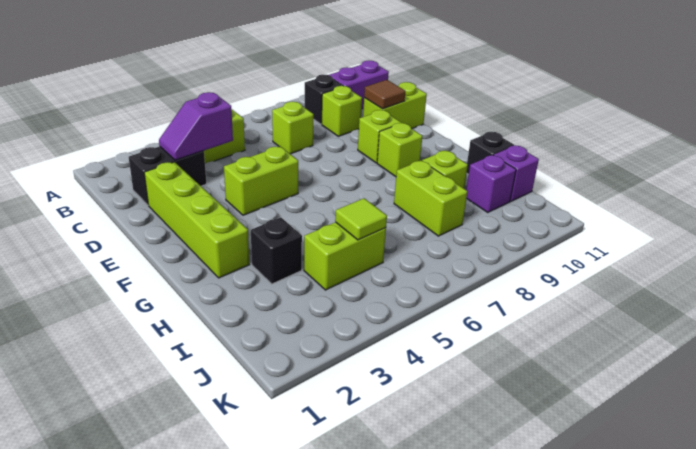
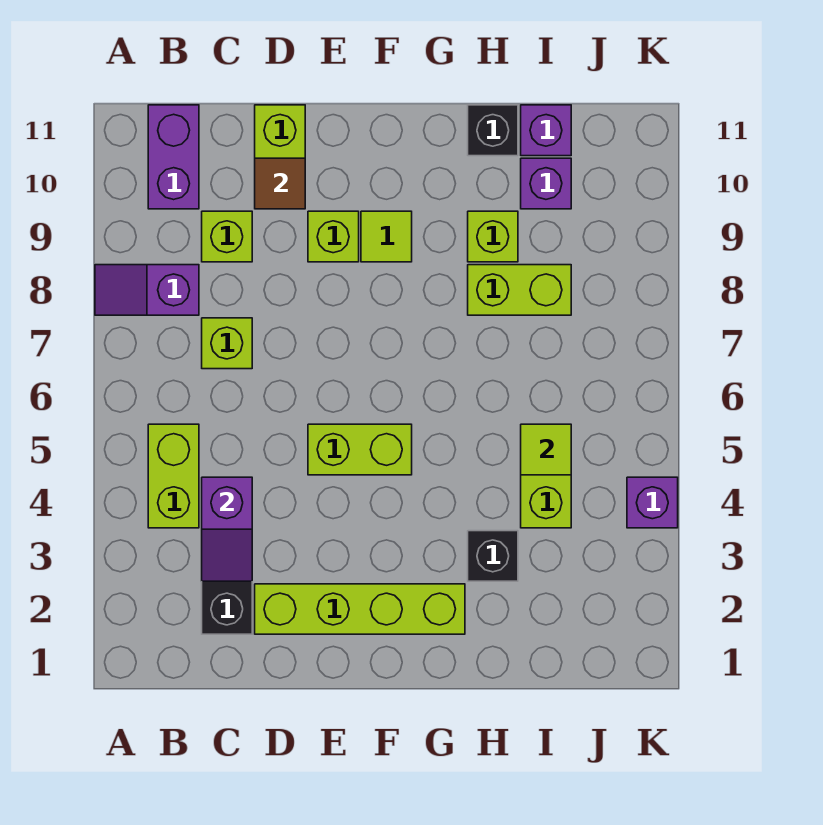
none -> purple 1x2 slope [95,265,199,315]
black 1x1 brick [305,75,343,124] -> none
lime 1x2 brick [224,147,298,215] -> lime 1x2 brick turned to [308,424,412,475]
lime 1x1 brick [377,123,422,177] -> lime 1x1 tile [361,211,412,262]
none -> purple 1x1 brick [627,477,678,528]

